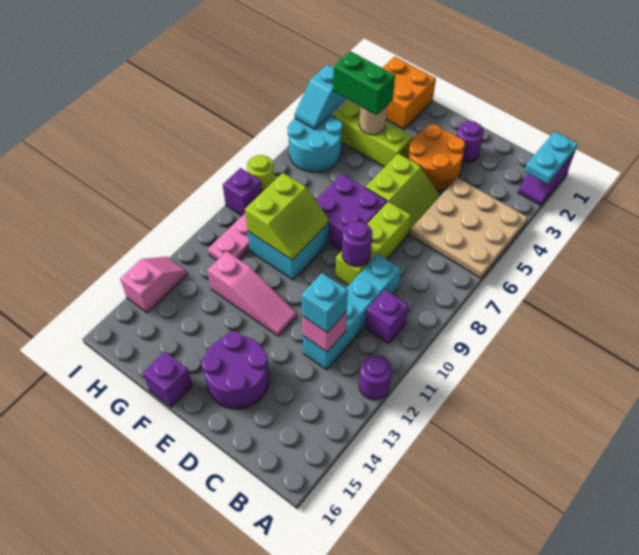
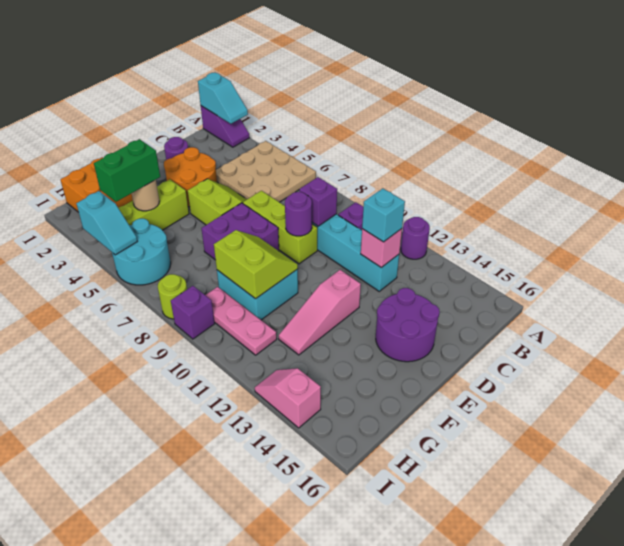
cyan 1x2 plate [525,132,578,184] -> cyan 1x2 slope [198,73,248,124]
pink 1x3 slope [207,251,297,336] -> pink 1x3 slope turned to [279,270,361,355]
purple 1x1 brick [143,351,192,407] -> purple 1x1 brick moved to [299,177,337,226]

